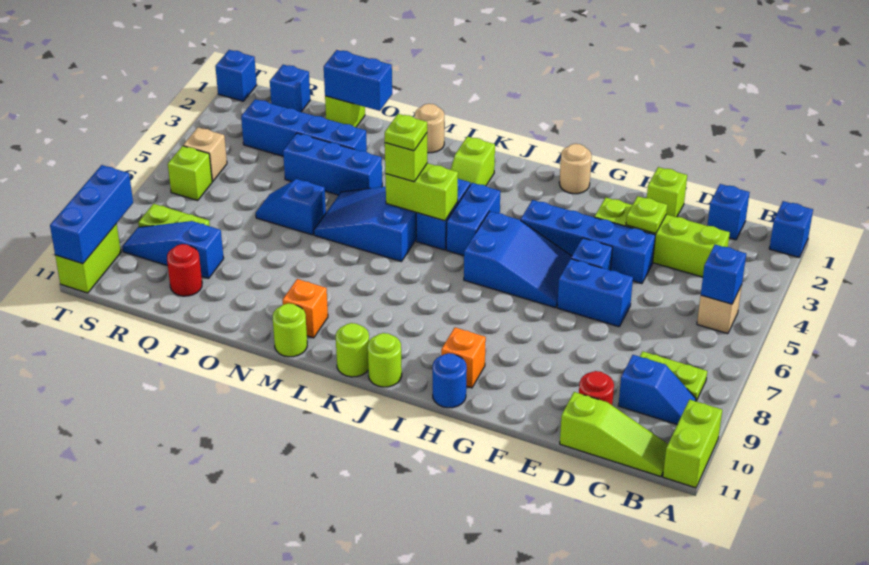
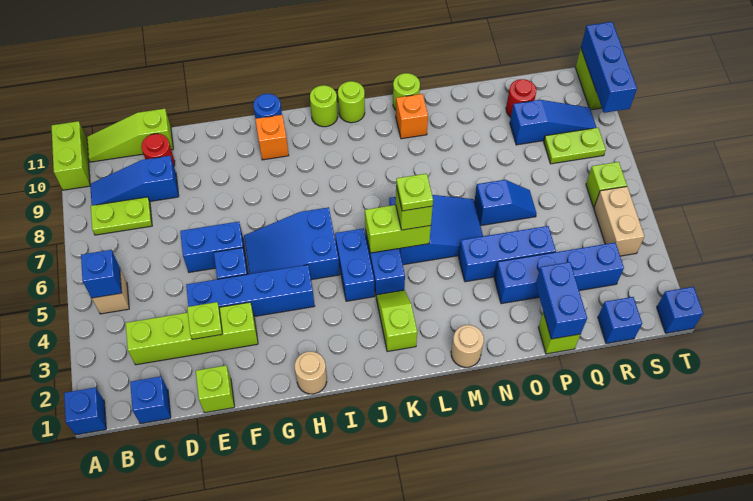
blue 1x2 slope [618,355,696,424] -> blue 1x3 slope [90,156,179,205]
blue 1x2 brick [324,50,392,111] -> blue 1x2 brick turned to [536,262,587,339]
tan 1x1 brick [183,127,227,181] -> tan 1x2 brick [594,187,644,256]

